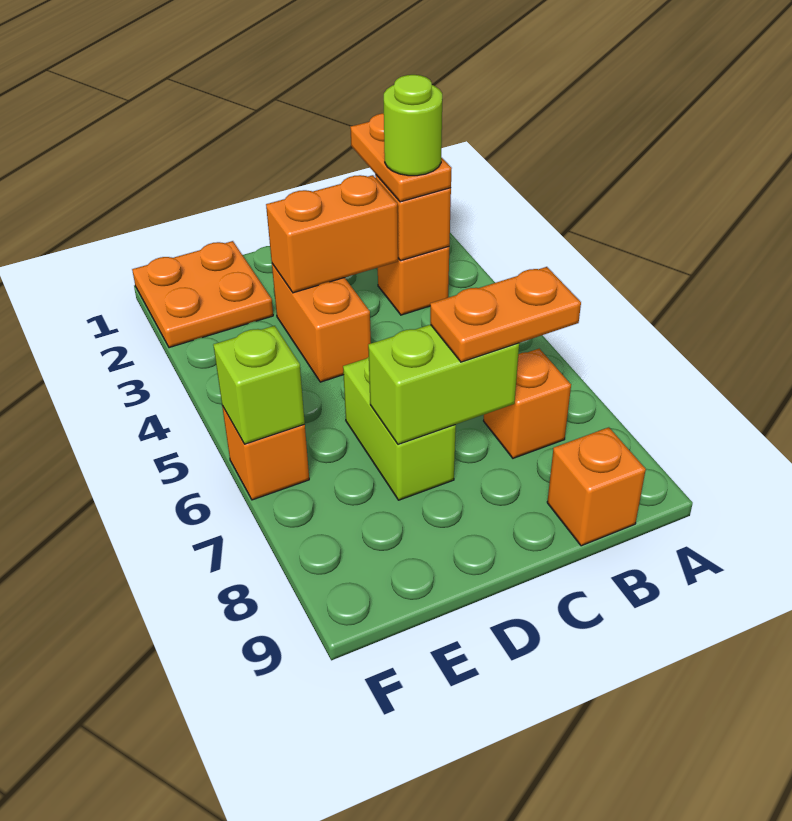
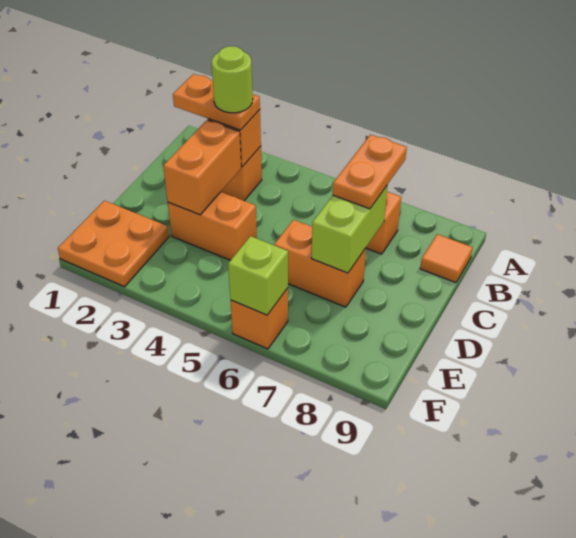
orange 1x1 brick [547,427,646,546] -> orange 1x1 tile [420,234,473,283]
lime 1x2 brick [343,357,456,500] -> orange 1x2 brick [274,220,366,307]

